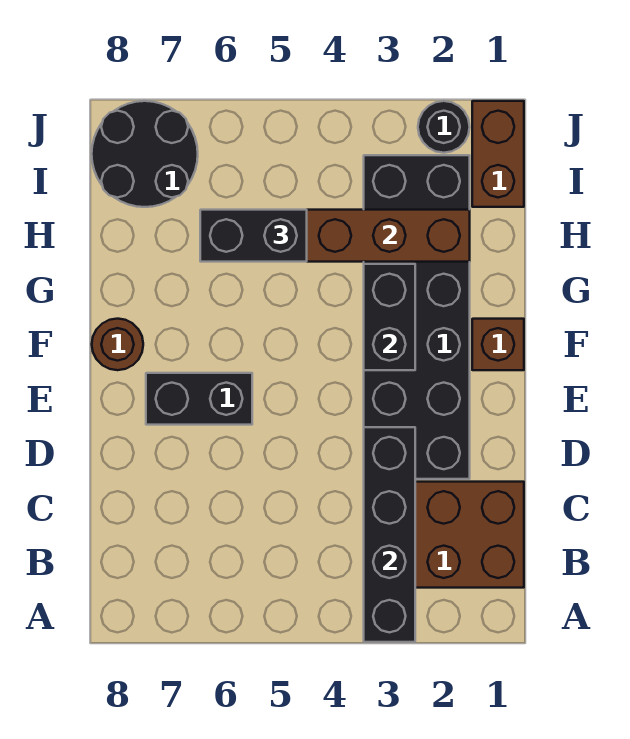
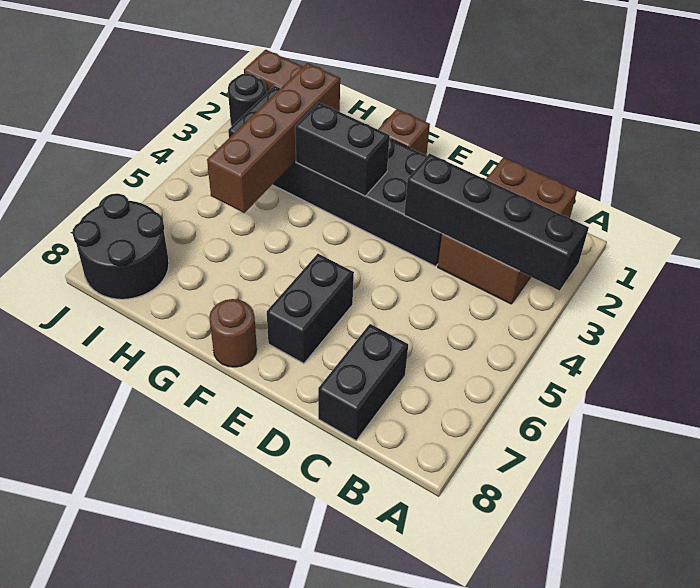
black 1x2 brick [200,210,307,262] -> black 1x2 brick moved to [318,324,408,441]

